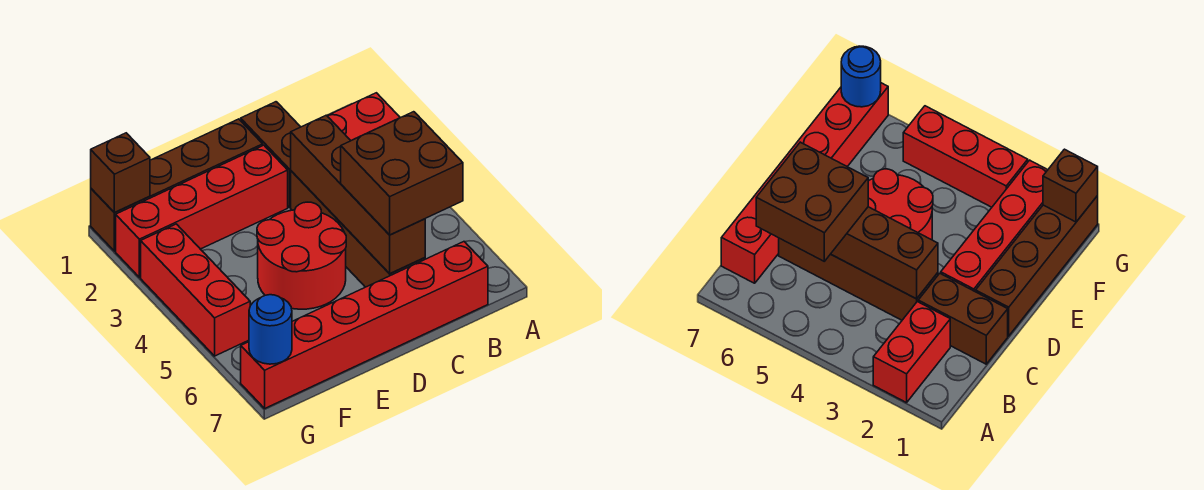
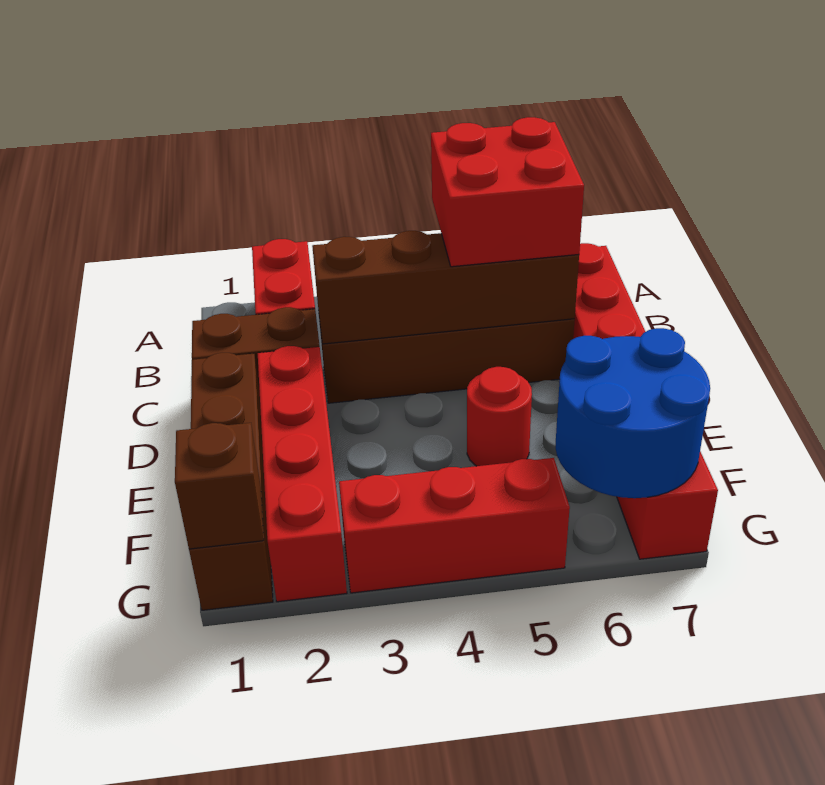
brown 2x2 brick [341,112,463,235] -> red 2x2 brick [431,117,584,267]
red 2x2 round brick [257,202,346,309] -> red 1x1 round brick [467,367,532,466]
blue 1x1 round brick [249,295,292,364] -> blue 2x2 round brick [556,328,710,498]

